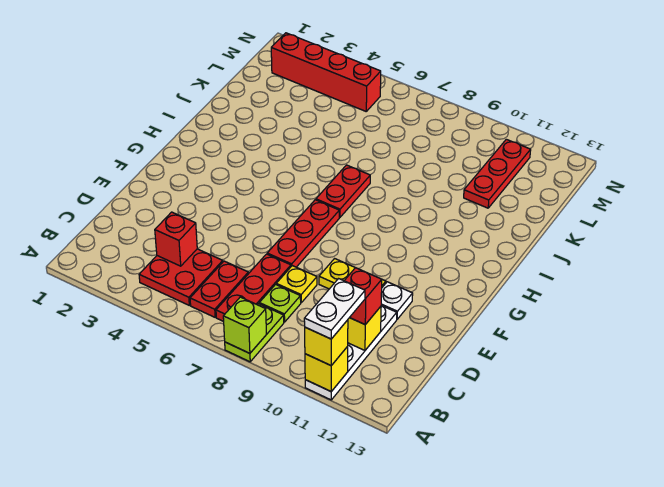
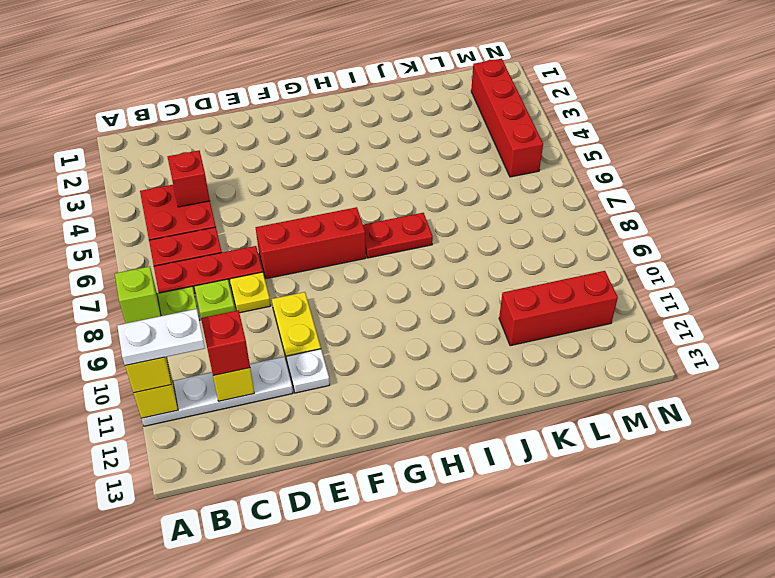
red 1x3 plate [267,200,339,267] -> red 1x3 brick [256,207,366,279]
red 1x3 plate [464,139,531,208] -> red 1x3 brick [499,271,618,346]

